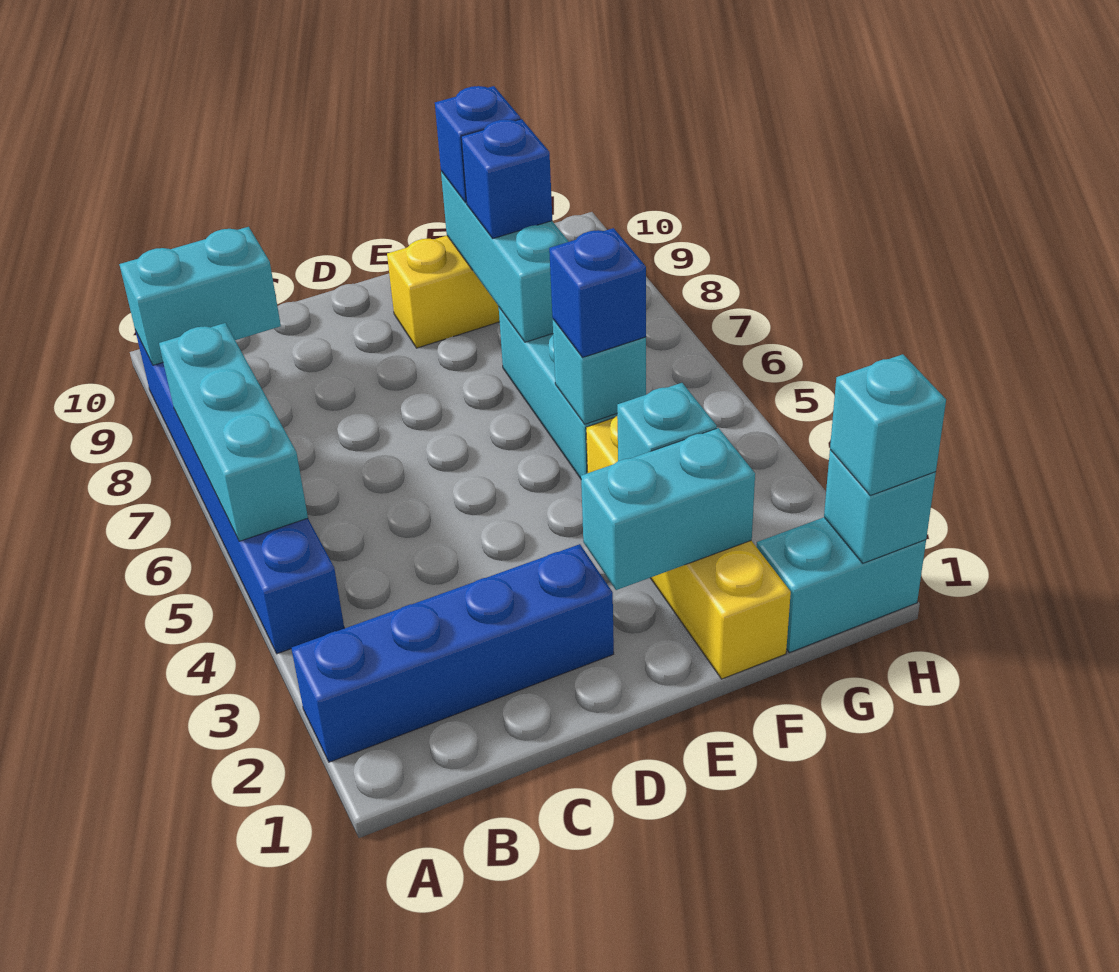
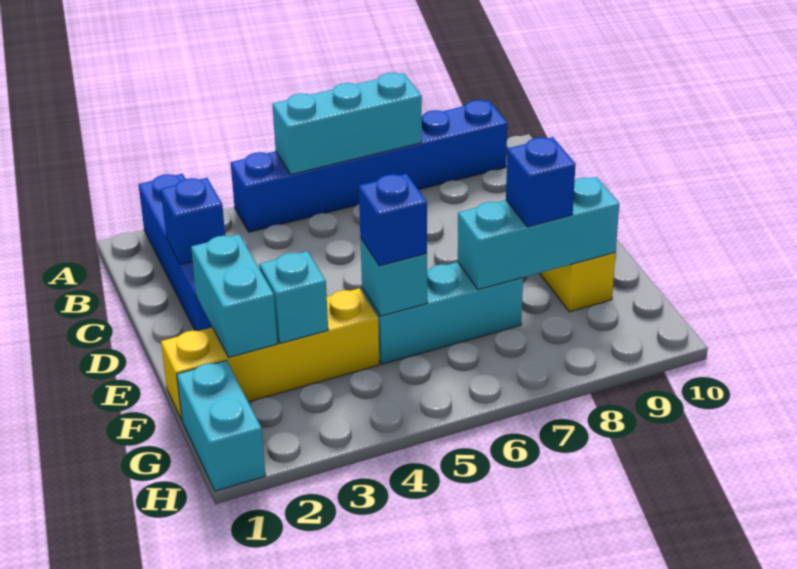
cyan 1x2 brick [119,227,281,365] -> none
blue 1x1 brick [435,86,521,203] -> blue 1x1 brick moved to [161,178,225,265]
cyan 1x1 brick [824,450,936,563] -> none
cyan 1x1 brick [830,354,946,496] -> none

